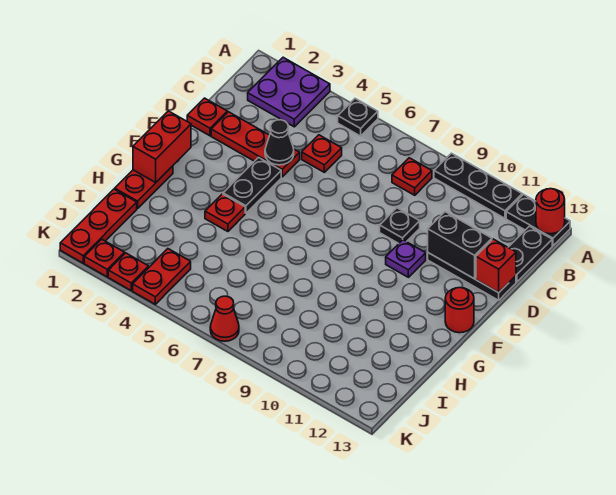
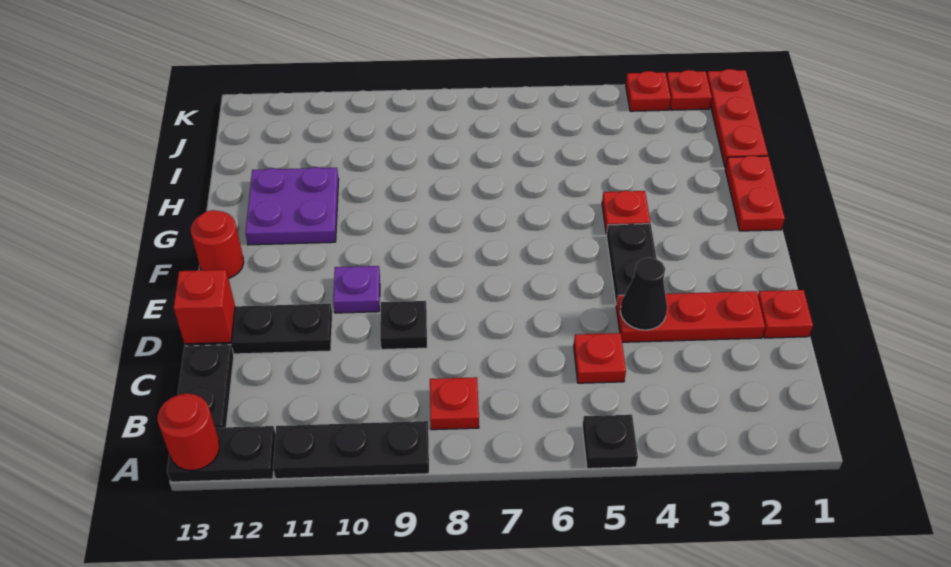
purple 2x2 plate [248,57,330,127] -> purple 2x2 plate moved to [245,167,339,245]
black 1x2 brick [428,212,492,279] -> none
red 1x2 brick [133,111,191,182] -> none
red 1x2 plate [133,249,191,304] -> none
red 1x1 cone [210,296,239,341] -> none

